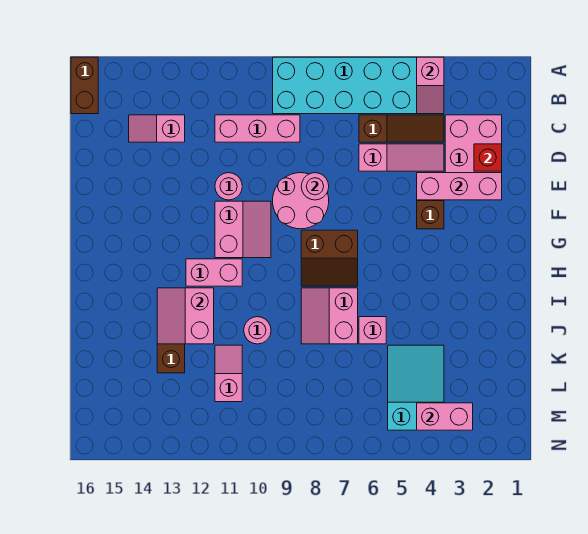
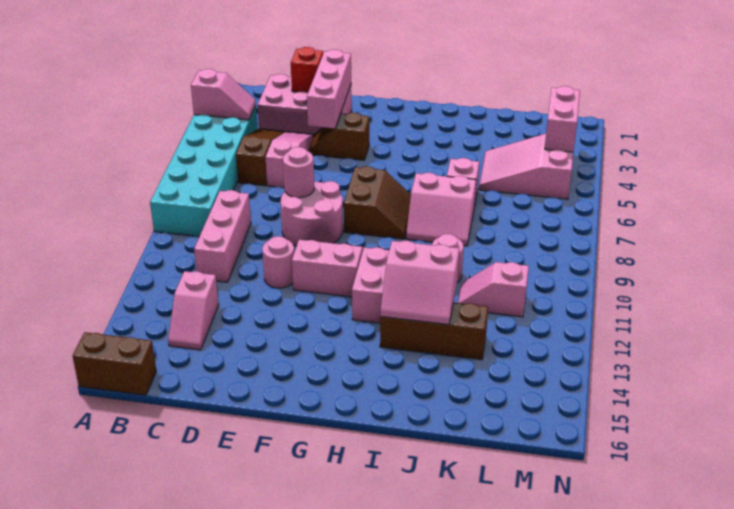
cyan 2x3 slope [388,345,444,430] -> pink 2x3 slope [479,134,573,199]

